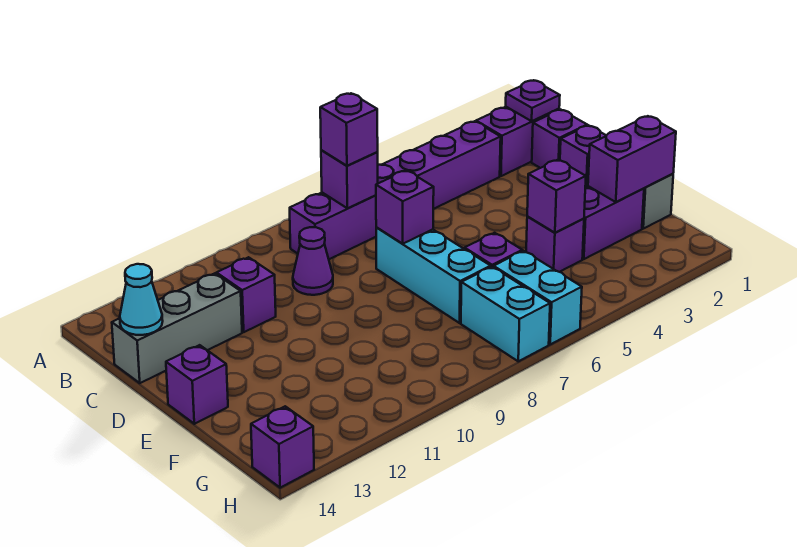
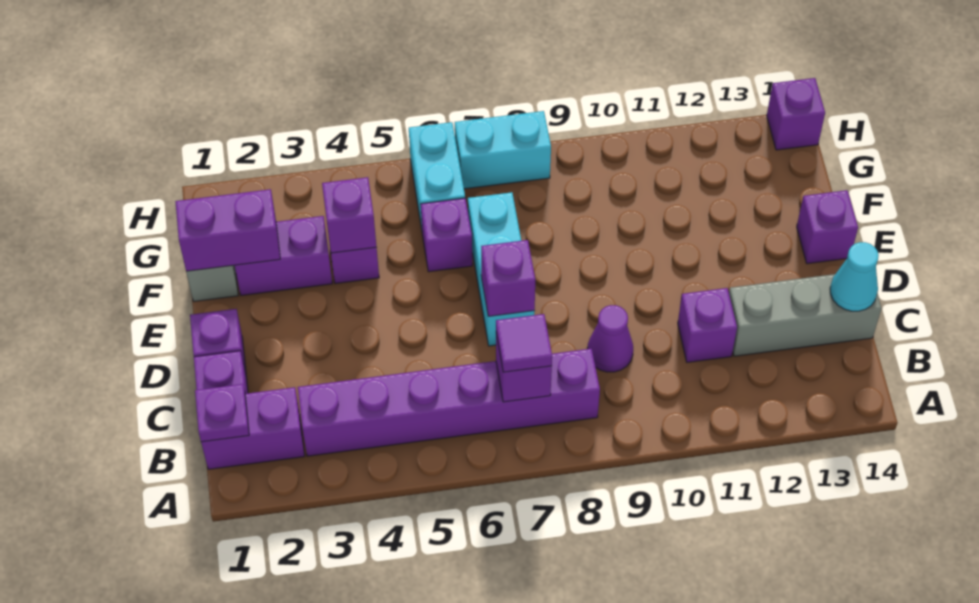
purple 1x1 brick [320,93,378,166] -> purple 1x1 tile [496,314,552,372]
cyan 1x2 brick [461,267,550,361] -> cyan 1x2 brick turned to [455,111,551,189]

